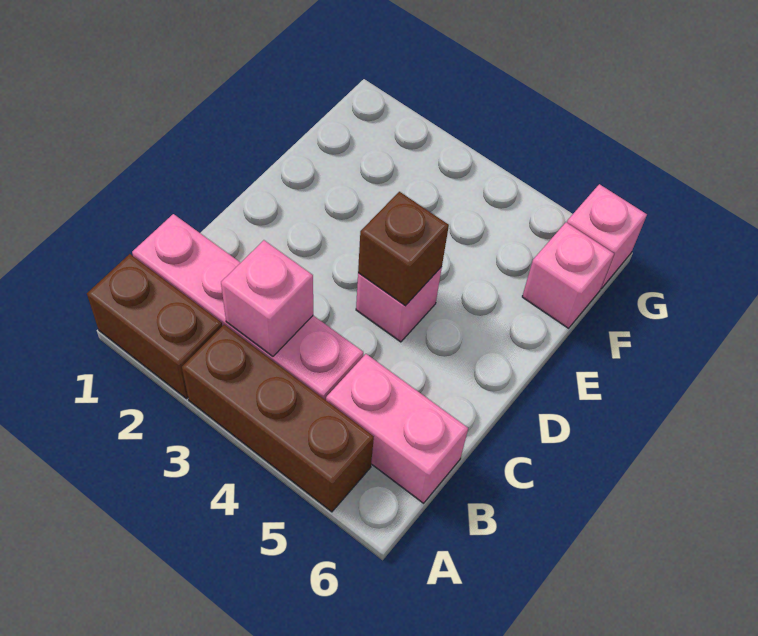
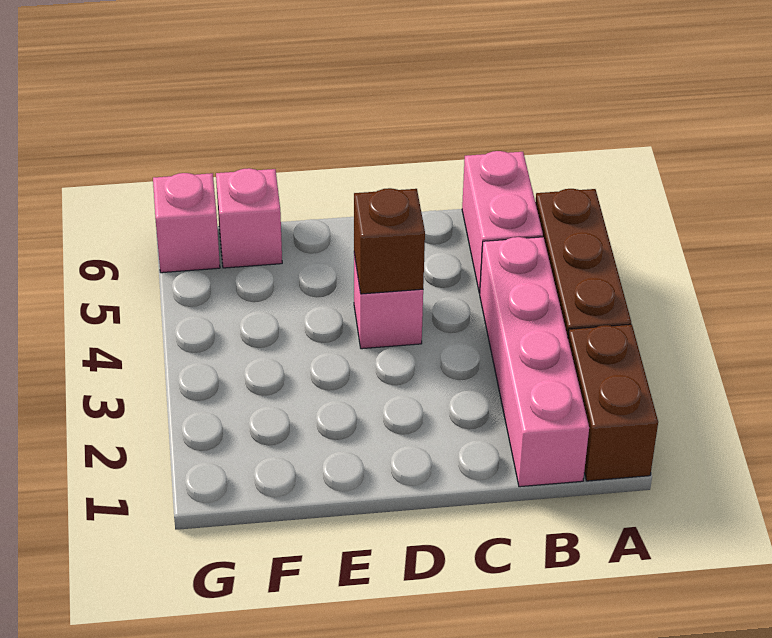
pink 1x1 brick [221,240,313,357] -> none

